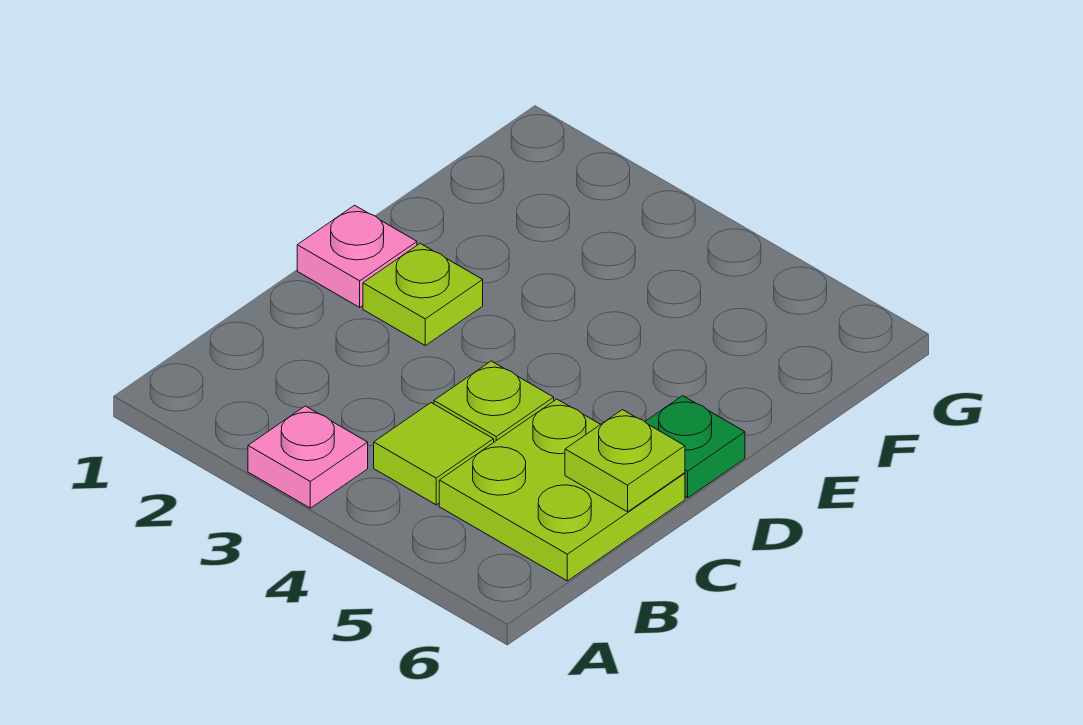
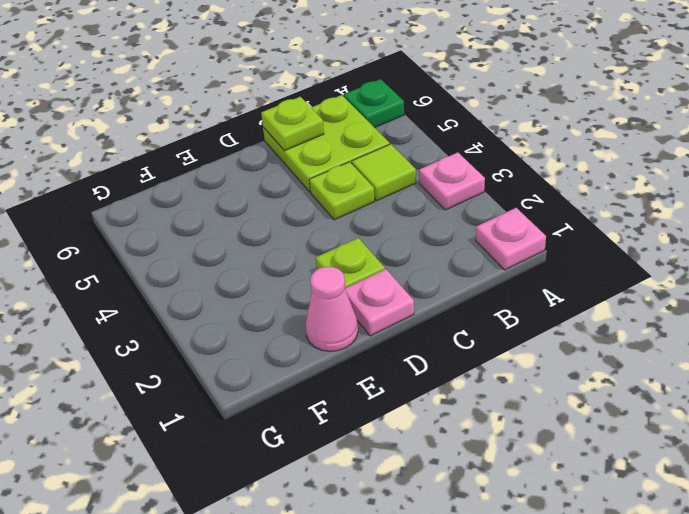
none -> pink 1x1 plate [476,208,546,270]
green 1x1 plate [645,396,745,498] -> green 1x1 plate moved to [344,79,404,128]
none -> pink 1x1 cone [306,267,358,351]

